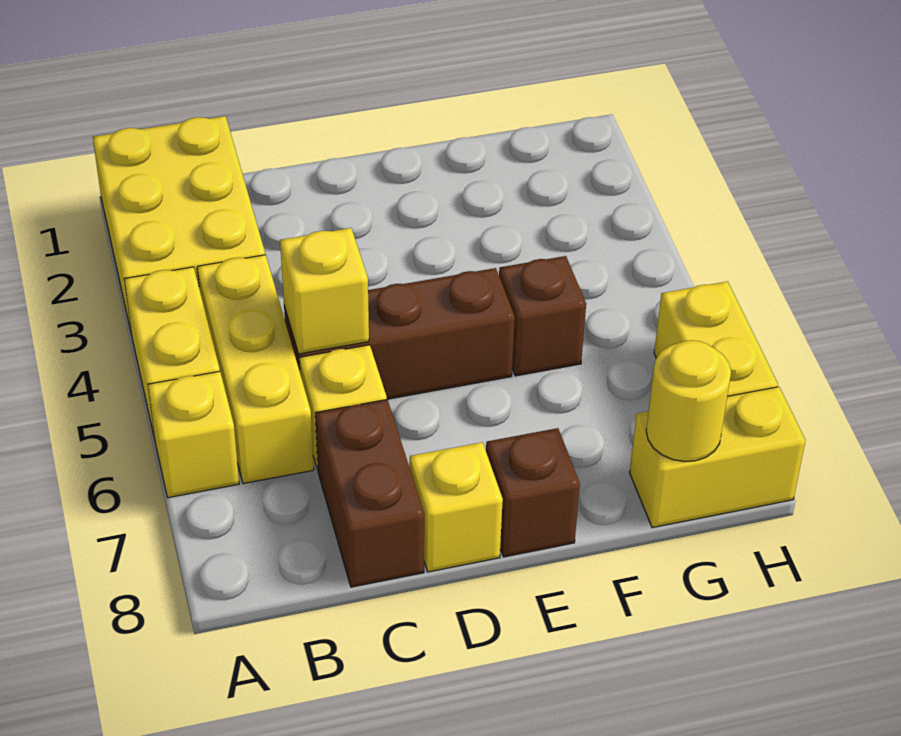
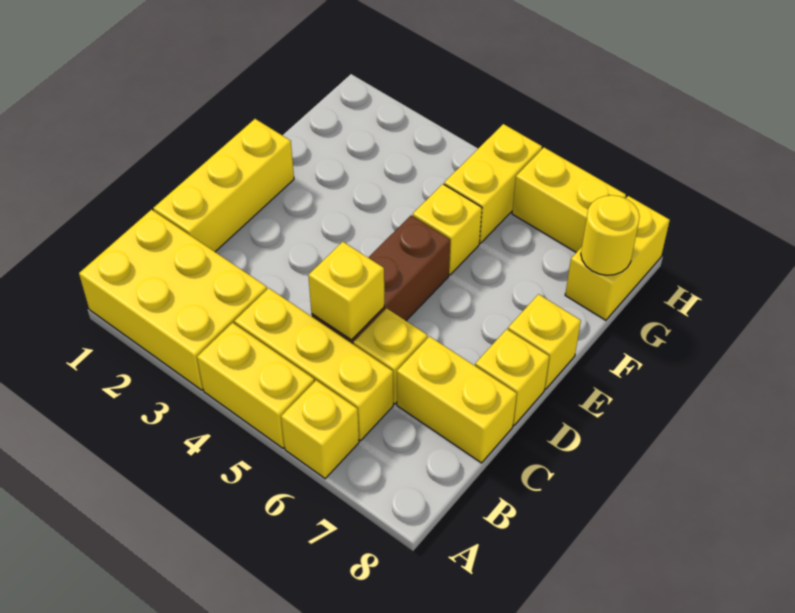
none -> yellow 1x3 brick [153,119,294,252]
brown 1x2 brick [315,399,424,587] -> yellow 1x2 brick [397,336,517,463]
brown 1x1 brick [486,428,580,557] -> yellow 1x1 brick [508,294,581,389]
brown 1x1 brick [499,256,586,376] -> yellow 1x1 brick [413,184,482,275]
none -> yellow 1x2 brick [444,124,542,243]

